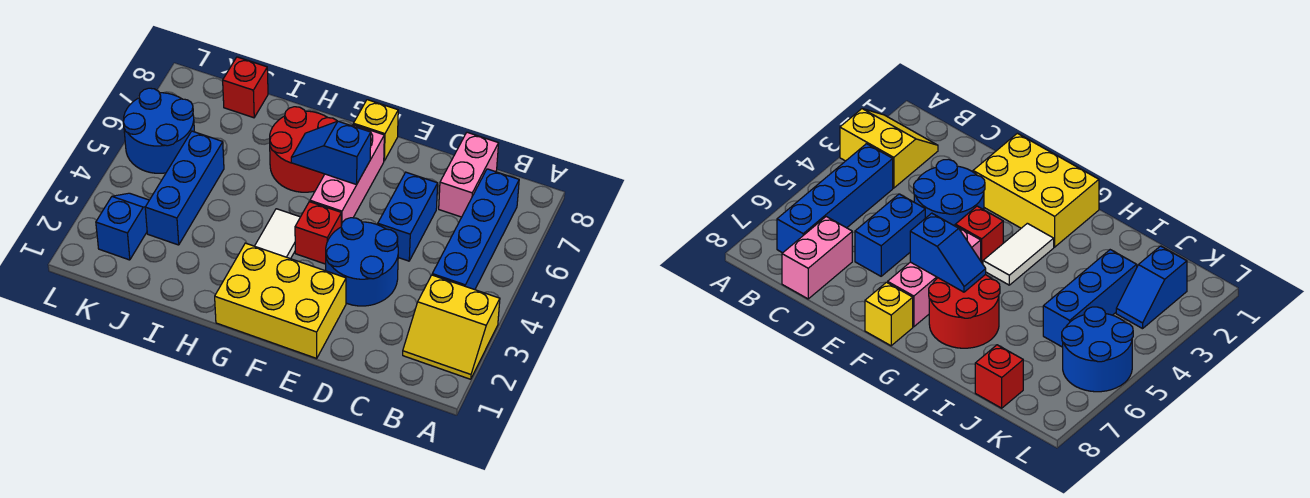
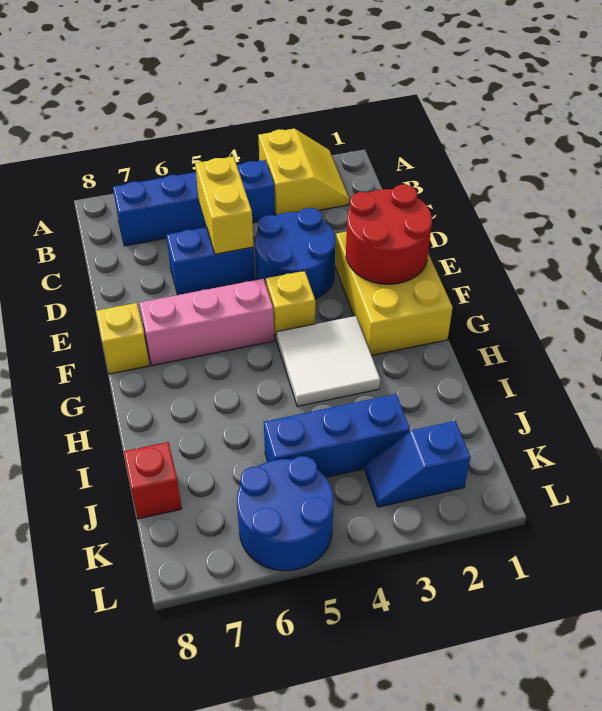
none -> yellow 1x2 brick [195,157,254,254]
pink 1x2 brick [439,132,499,217] -> none
red 1x1 brick [295,202,341,264] -> yellow 1x1 brick [266,271,315,340]
blue 1x2 slope [291,121,371,185] -> none
white 1x2 tile [255,209,300,259] -> white 2x2 tile [276,316,380,407]
red 2x2 round brick [270,107,337,192] -> red 2x2 round brick moved to [346,185,432,284]

